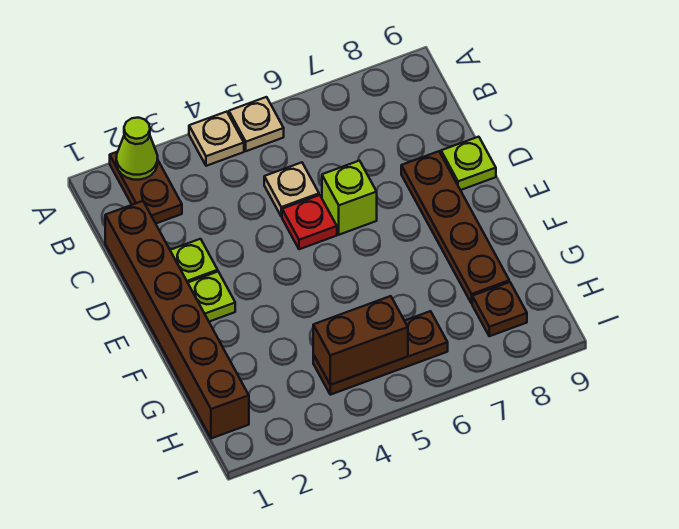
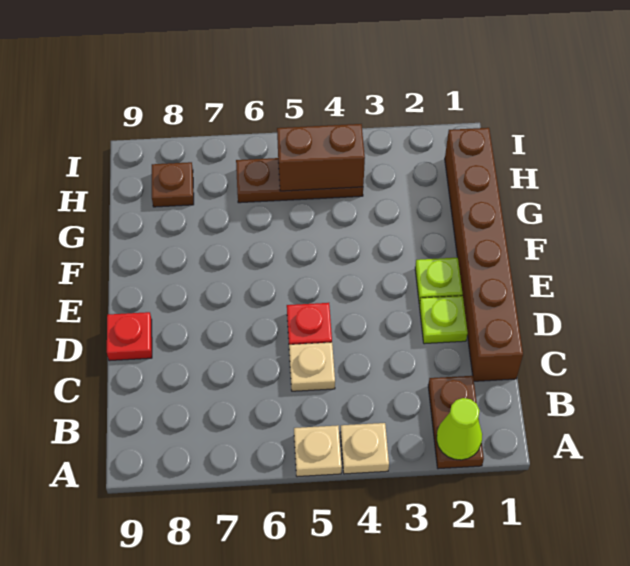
lime 1x1 brick [322,161,377,235] -> none
brown 1x4 plate [401,151,509,303] -> none
lime 1x1 plate [441,137,496,190] -> red 1x1 plate [107,312,152,361]

